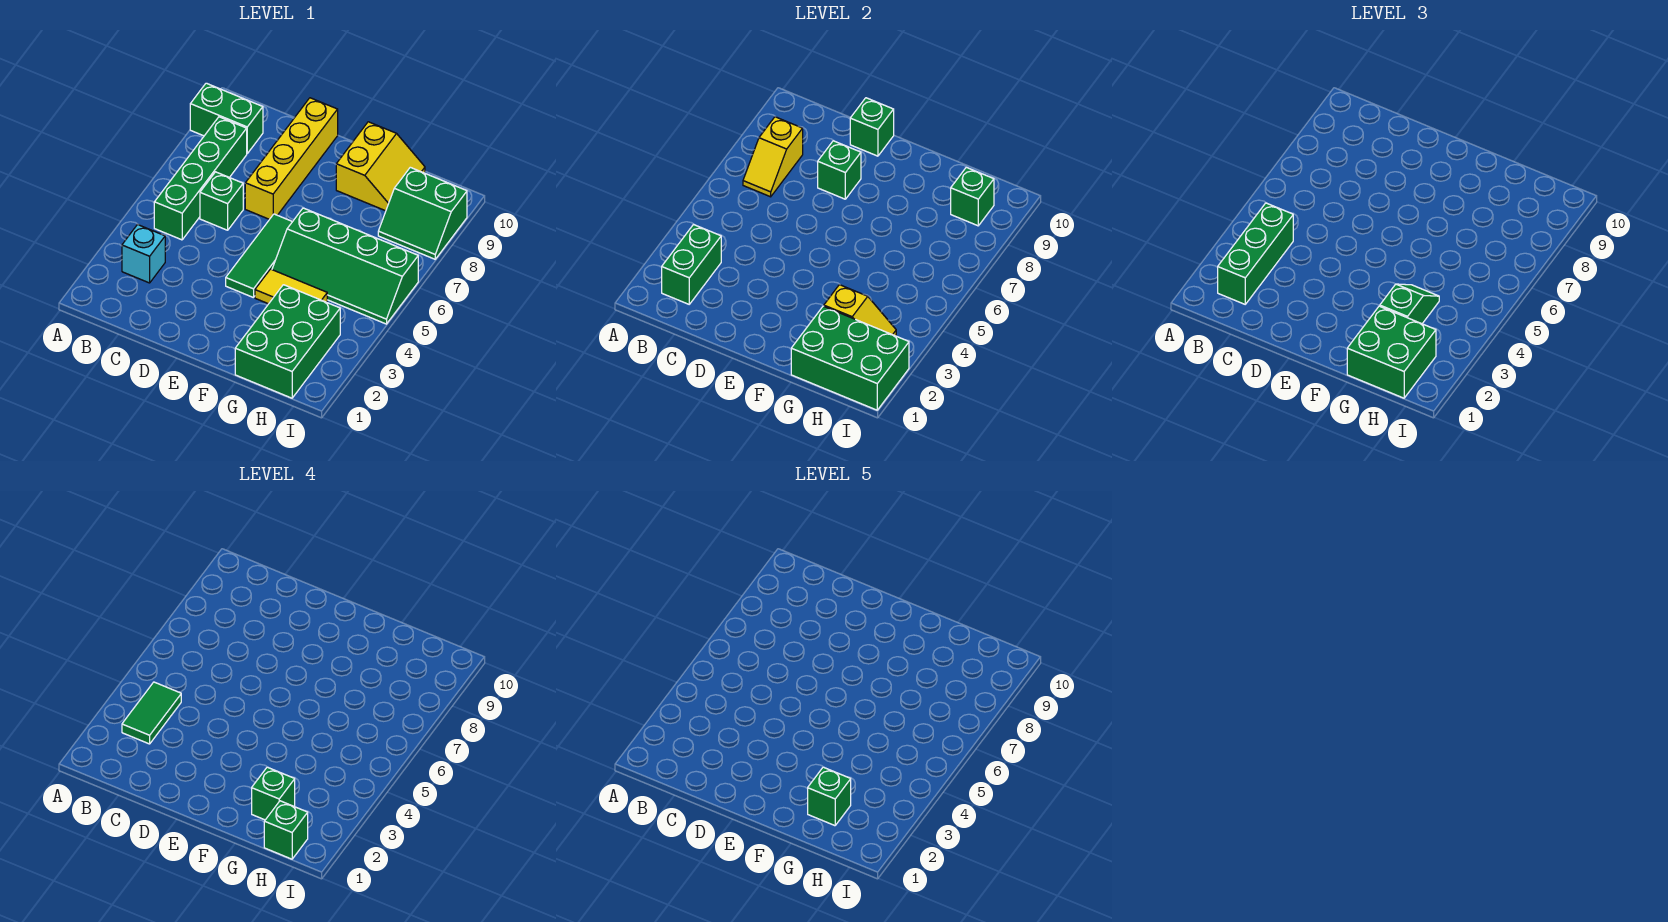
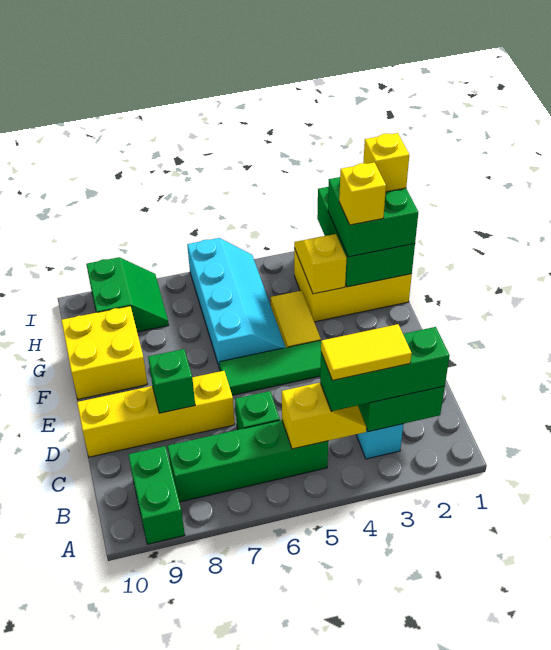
green 1x2 tile [122,682,181,744] -> yellow 1x2 tile [321,324,412,380]
yellow 1x2 slope [743,117,803,197] -> yellow 1x2 slope moved to [282,383,366,449]
green 1x1 brick [850,98,894,156] -> none
green 2x4 slope [272,208,418,324] -> cyan 2x4 slope [187,238,286,368]
yellow 2x2 slope [336,122,425,211] -> yellow 2x2 brick [61,306,147,399]
green 2x3 brick [235,285,340,398] -> yellow 2x3 brick [294,248,412,322]
green 1x1 brick [252,767,295,820] -> yellow 1x1 brick [339,162,386,225]
green 1x1 brick [808,767,851,826] -> none
green 1x2 slope [1380,284,1439,324] -> none
green 1x1 brick [264,801,308,859] -> yellow 1x1 brick [363,133,409,192]
green 1x1 brick [951,167,994,226] -> none

